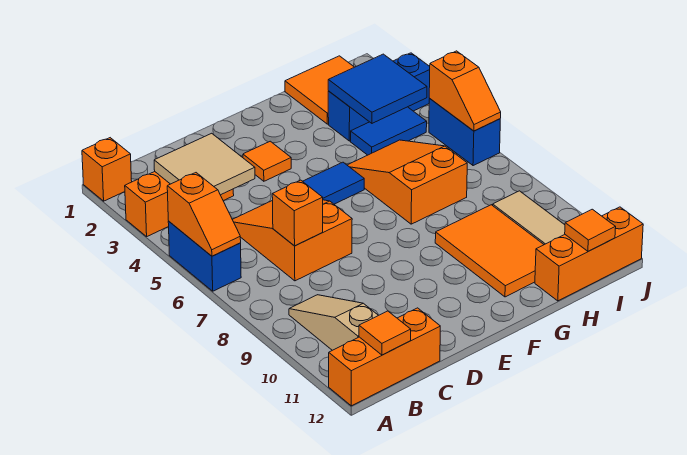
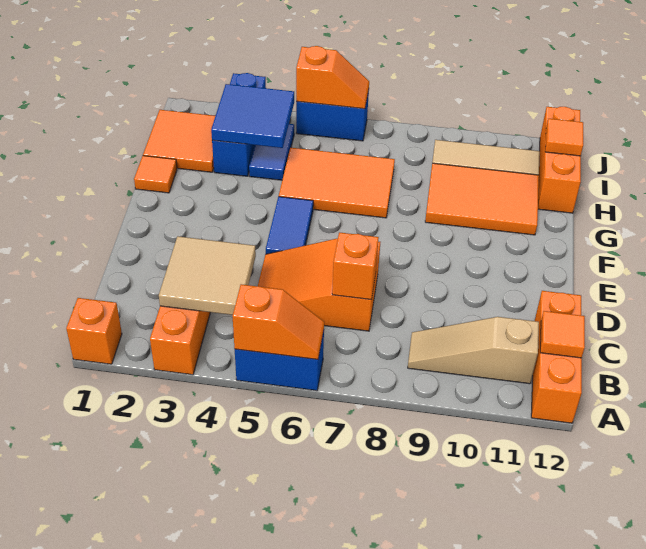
orange 1x1 tile [243,141,291,181] -> orange 1x1 tile moved to [134,156,177,193]
orange 2x3 slope [347,140,467,224] -> orange 2x3 tile [279,148,395,218]

